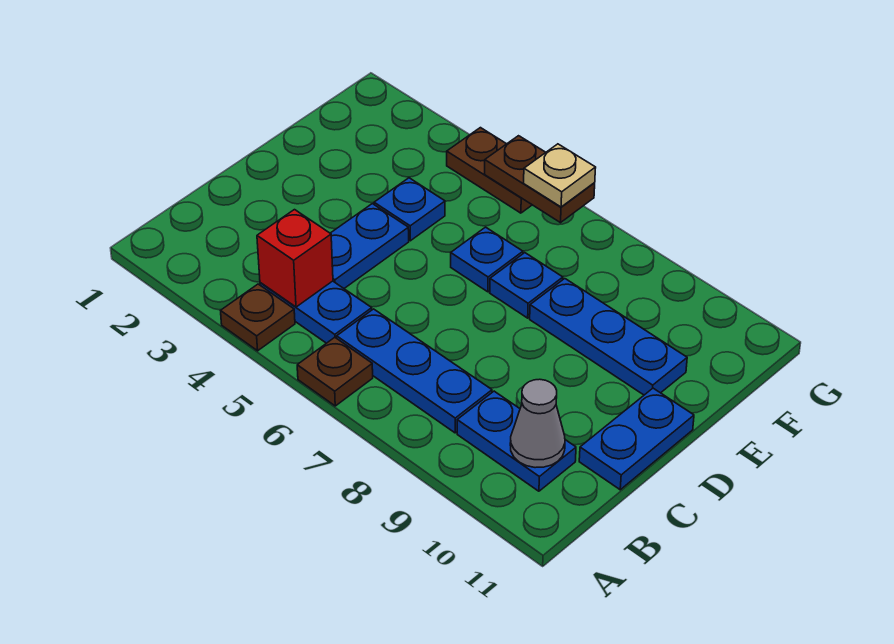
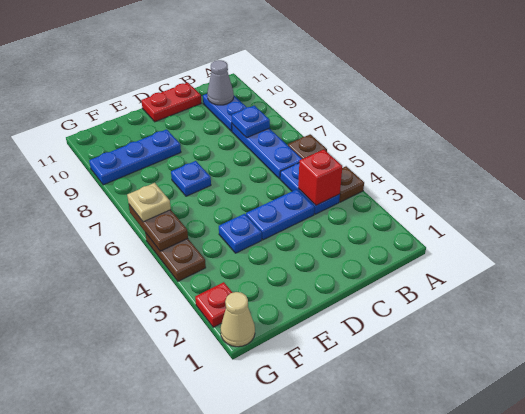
blue 1x2 plate [579,388,694,490] -> red 1x2 plate [141,83,201,122]
blue 1x1 plate [451,227,523,292] -> blue 1x1 plate moved to [232,106,270,138]
blue 1x3 plate [530,279,687,395] -> blue 1x3 plate turned to [89,129,181,185]
none -> tan 1x1 cone [220,292,255,347]
none -> red 1x1 plate [195,282,233,327]

